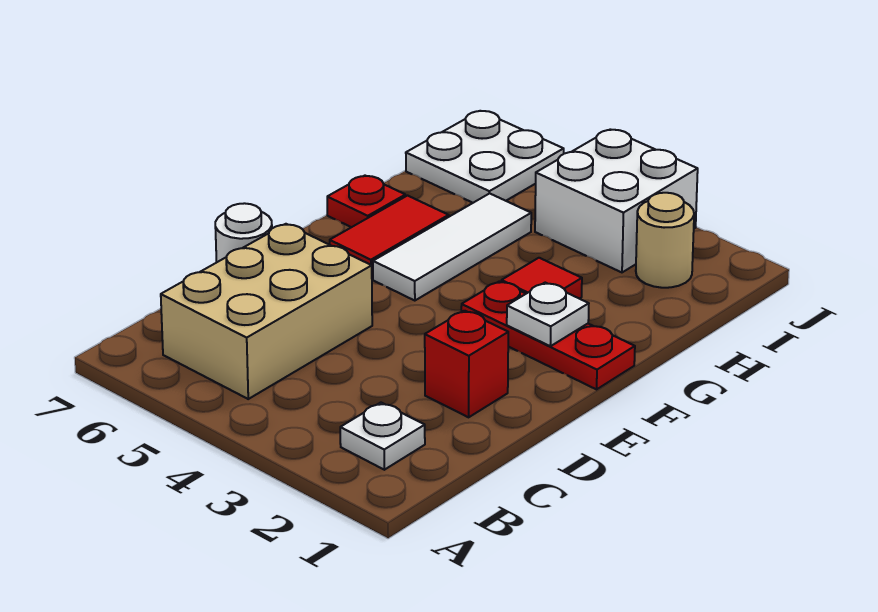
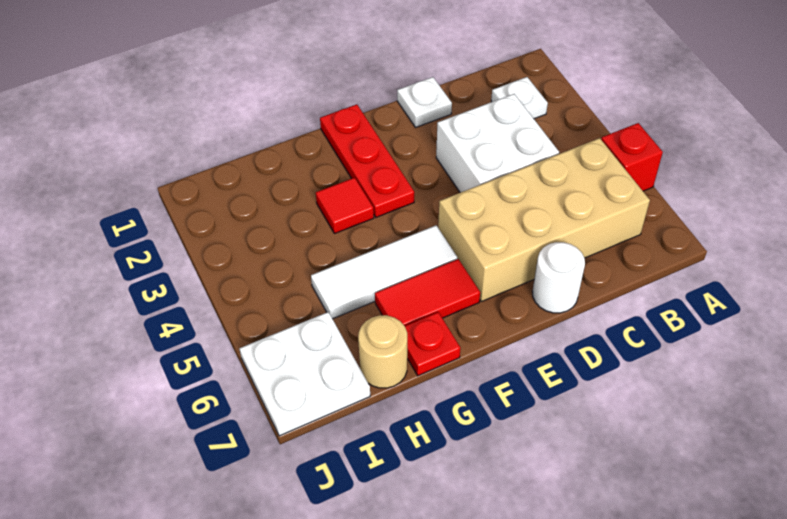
tan 2x3 brick [161,224,372,399] -> tan 2x4 brick [438,138,650,302]
red 1x1 brick [425,311,508,417] -> red 1x1 brick moved to [601,123,663,191]
white 1x1 plate [507,283,589,346] -> white 1x1 plate moved to [397,77,452,128]
tan 1x1 round brick [636,193,694,288] -> tan 1x1 round brick moved to [358,315,407,388]
white 2x2 brick [535,129,698,272] -> white 2x2 brick moved to [436,94,559,193]

